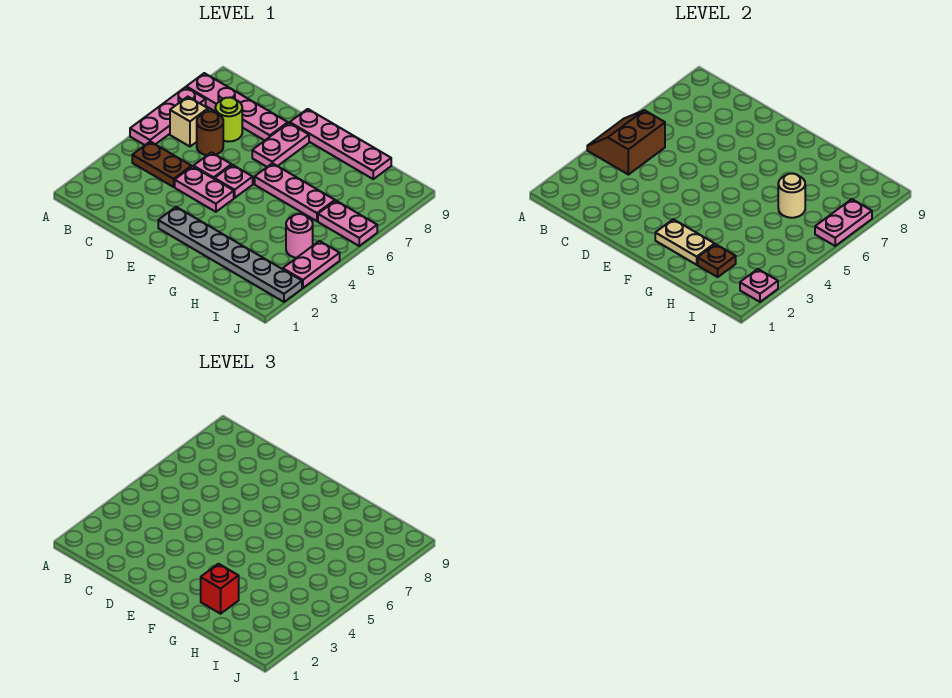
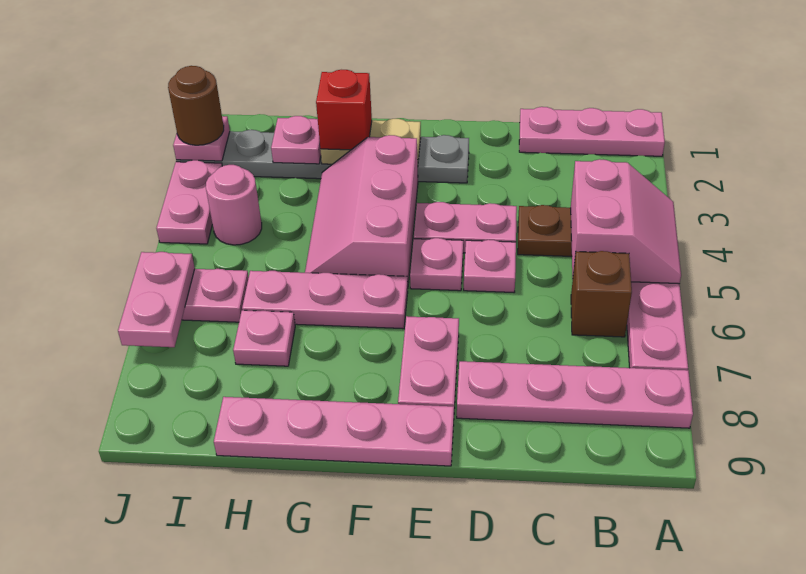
none -> pink 1x3 plate [519,107,665,156]
brown 2x2 slope [587,110,665,175] -> pink 2x2 slope [571,159,681,284]
tan 1x1 brick [170,97,208,146] -> brown 1x1 brick [571,251,632,337]
brown 1x1 round brick [197,111,223,155] -> brown 1x1 round brick moved to [168,66,224,145]
lime 1x1 round brick [215,97,242,142] -> none
none -> pink 2x3 slope [305,135,418,283]
brown 1x1 plate [698,244,736,277] -> pink 1x1 plate [271,116,321,164]
tan 1x1 round brick [778,174,805,218] -> none
none -> pink 1x1 plate [233,310,295,366]

